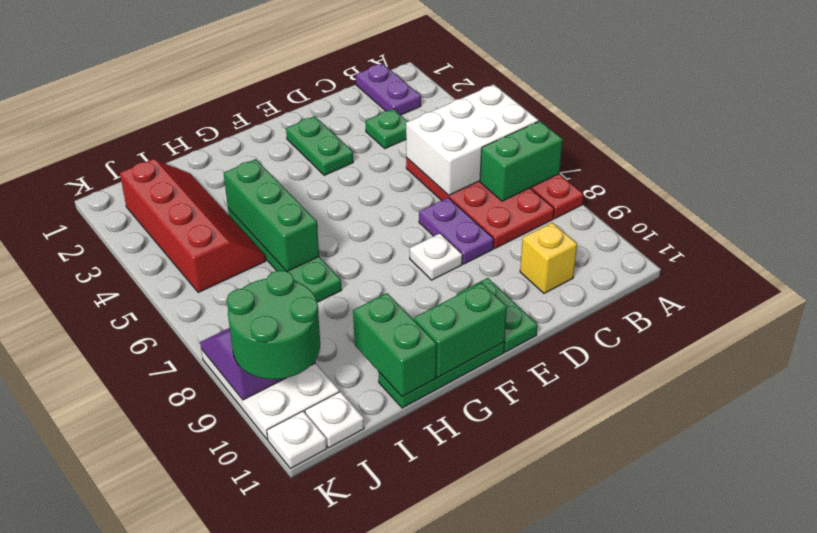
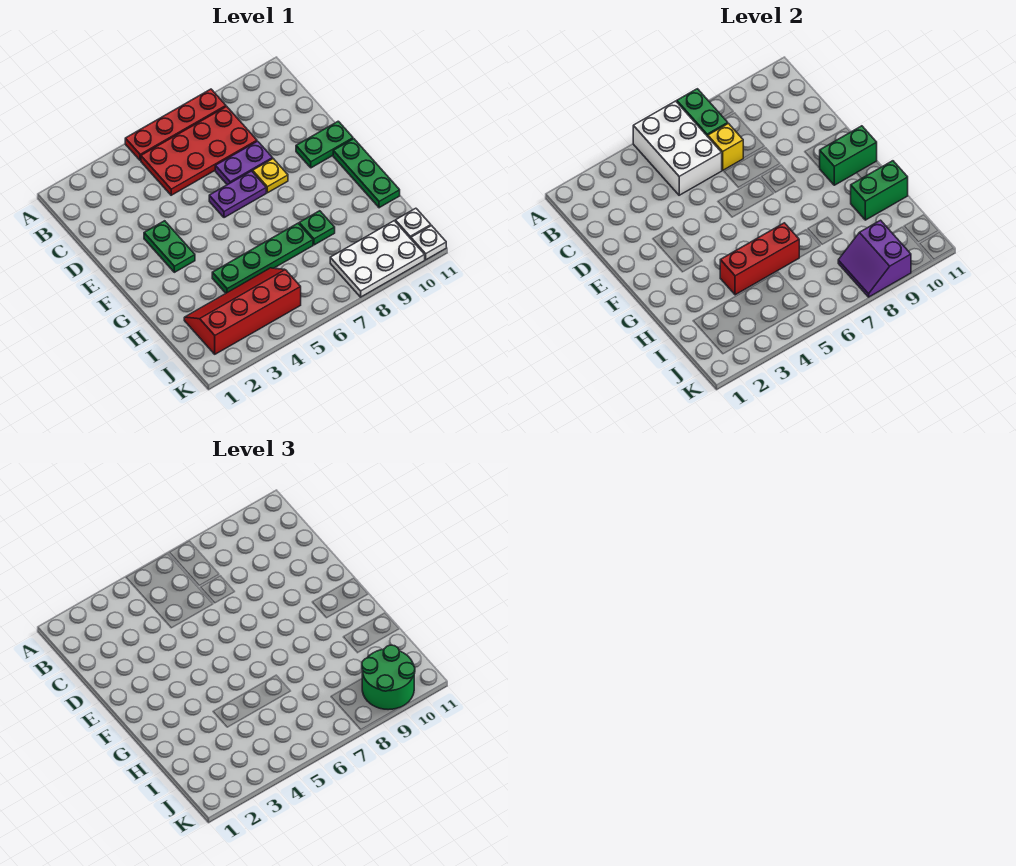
purple 1x2 plate [356,63,421,115] -> purple 1x2 plate moved to [209,171,266,218]
green 1x1 plate [365,109,408,149] -> green 1x1 plate moved to [299,211,335,245]
yellow 1x1 brick [520,223,577,293] -> yellow 1x1 brick moved to [708,123,743,170]
green 1x2 plate [286,116,353,175] -> green 1x2 plate turned to [144,221,195,272]
white 1x1 plate [410,234,462,280] -> yellow 1x1 plate [253,159,288,193]
green 1x2 brick [414,283,507,377] -> green 1x2 brick turned to [820,126,877,185]
green 1x3 brick [224,159,319,272] -> red 1x3 brick [720,223,799,295]

